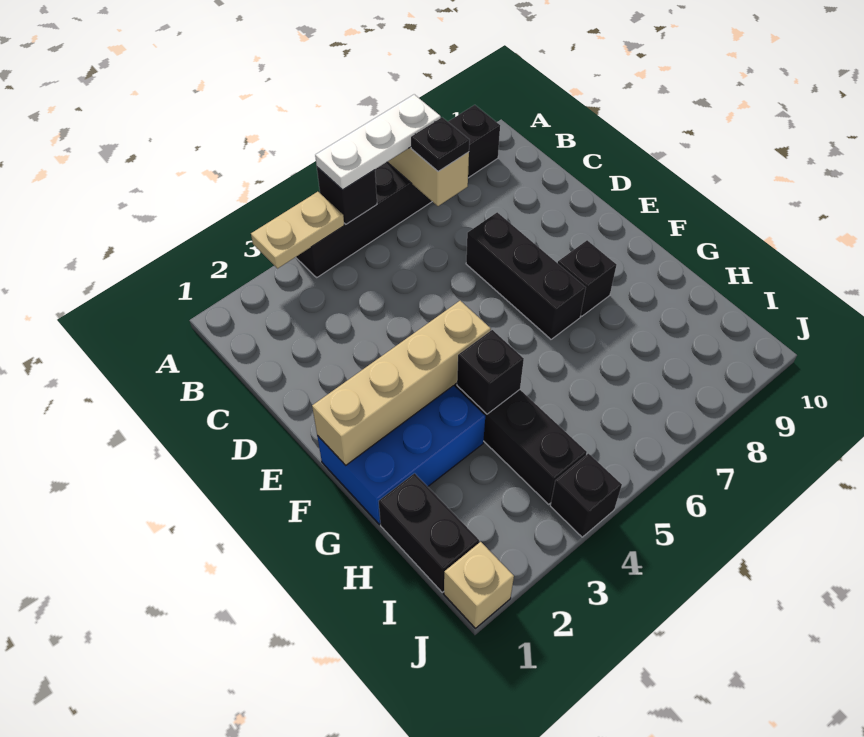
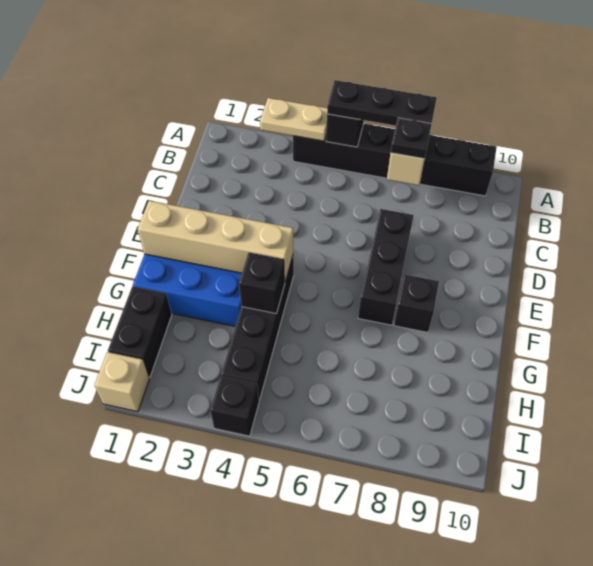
white 1x3 plate [315,94,441,190] -> black 1x3 plate [327,80,437,126]

